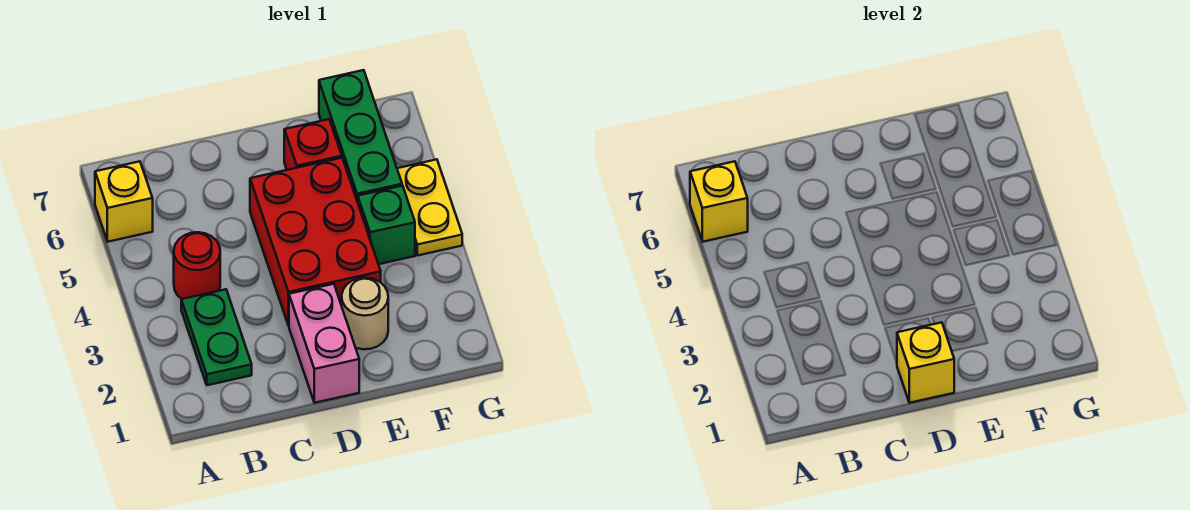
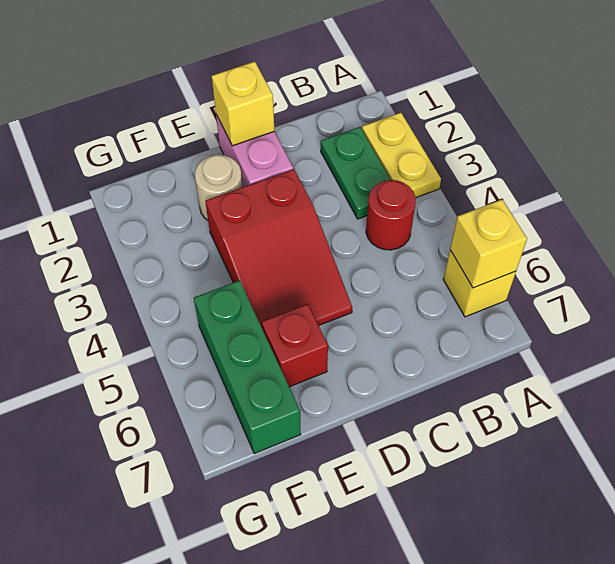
red 2x3 brick [250,158,381,326] -> red 2x3 slope [205,169,352,327]
green 1x1 brick [358,186,415,264] -> none
yellow 1x2 plate [397,159,462,255] -> yellow 1x2 plate moved to [362,113,441,198]

